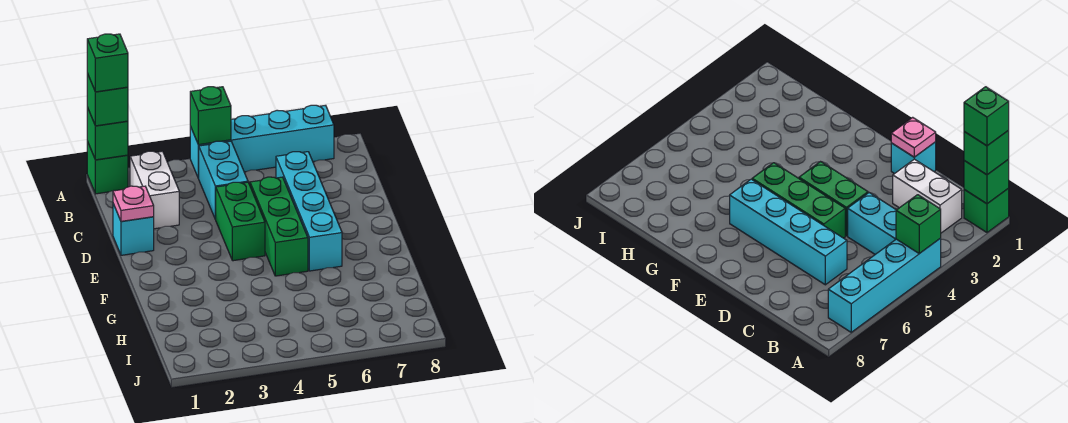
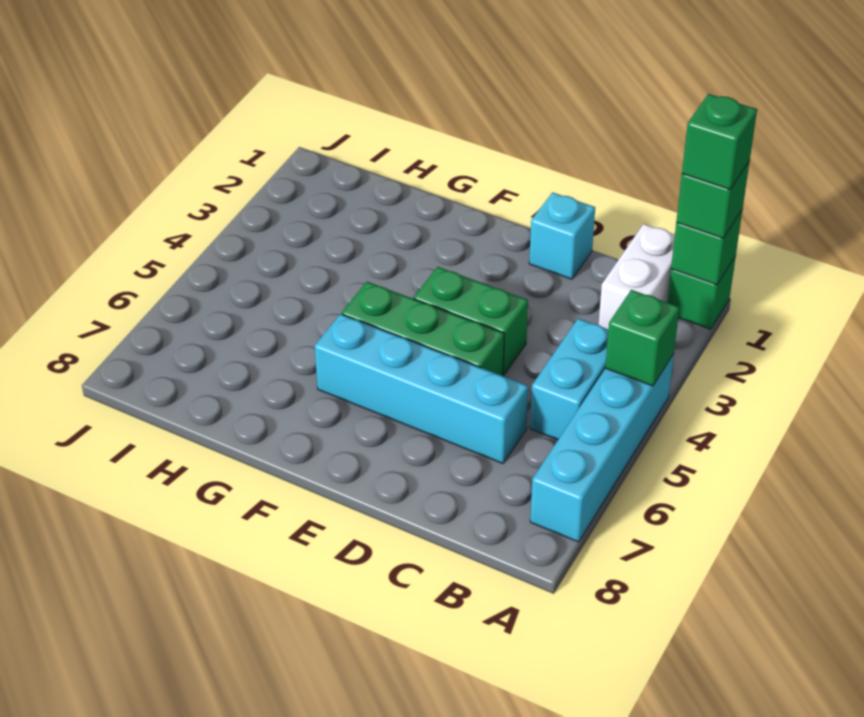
white 1x2 brick [130,151,179,229] -> white 1x2 brick turned to [599,224,675,329]
cyan 1x2 brick [198,141,248,219] -> cyan 1x2 brick turned to [530,318,609,440]
pink 1x1 plate [113,186,154,221] -> none

